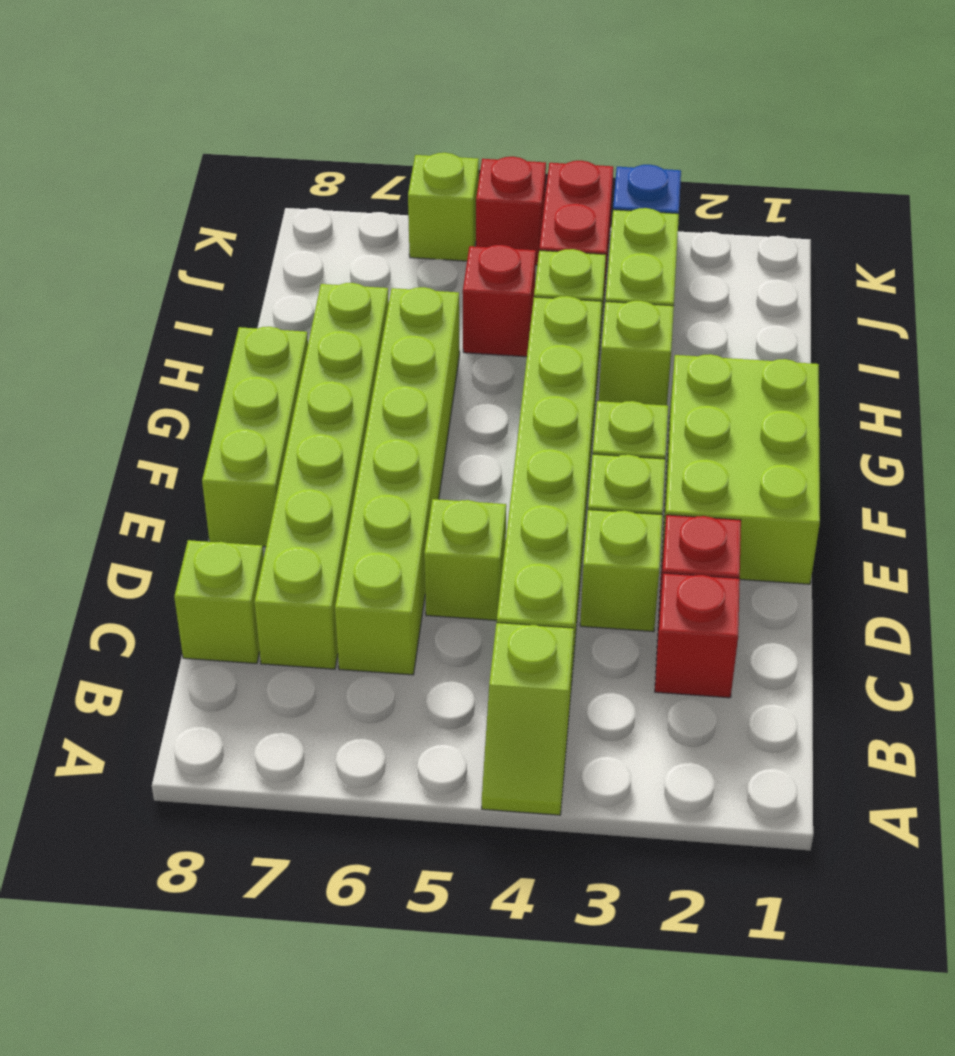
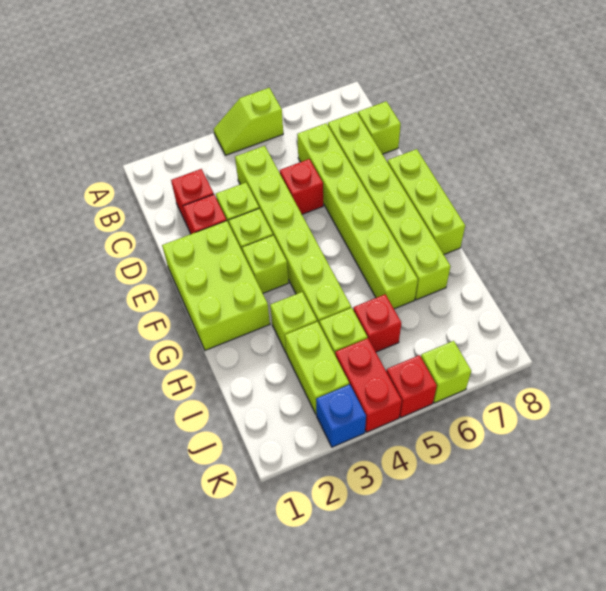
lime 1x2 slope [482,623,574,815] -> lime 1x2 slope turned to [214,88,283,155]
lime 1x1 brick [424,499,506,620] -> red 1x1 brick [280,159,323,214]

